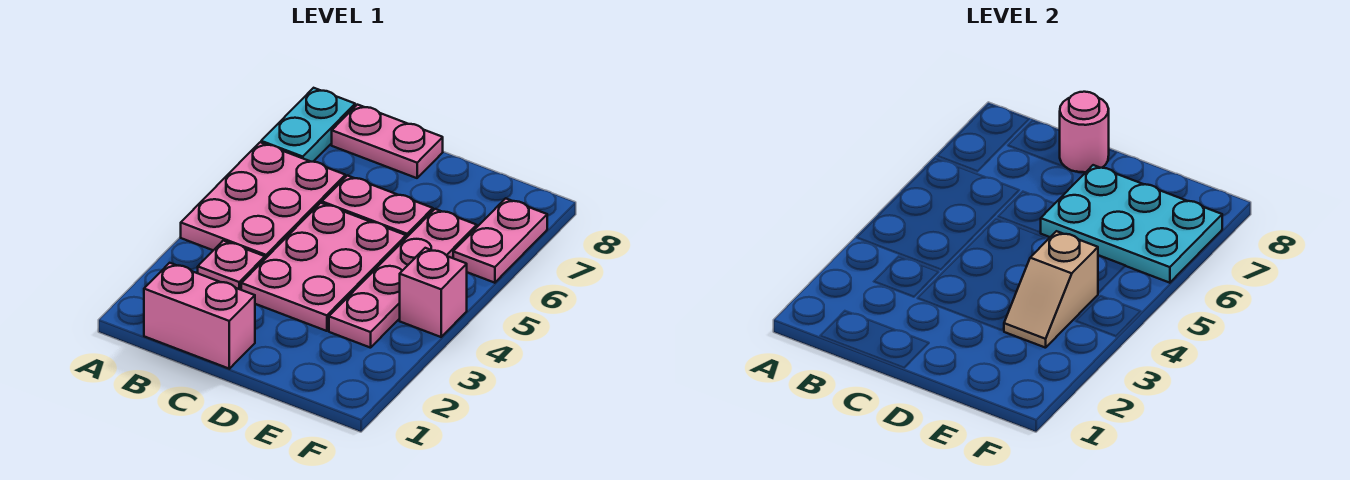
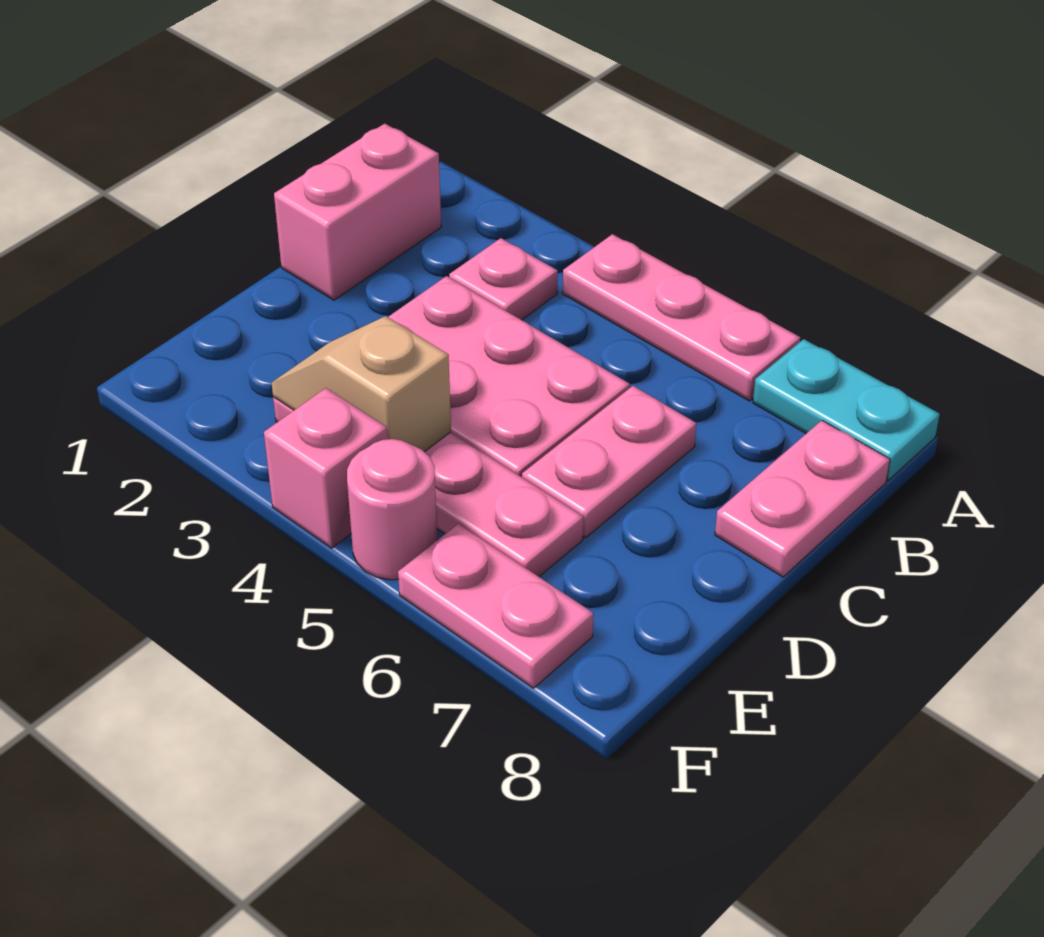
pink 2x3 plate [181,142,345,259] -> pink 1x3 plate [563,234,800,401]
pink 1x1 round brick [1060,92,1109,172] -> pink 1x1 round brick moved to [347,439,437,580]
cyan 2x3 plate [1041,165,1222,283] -> none

